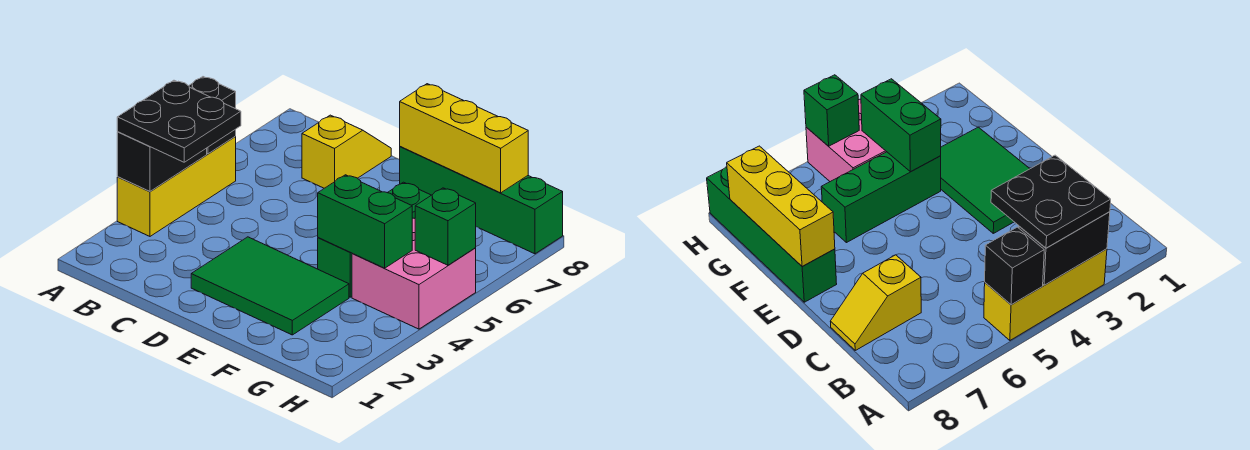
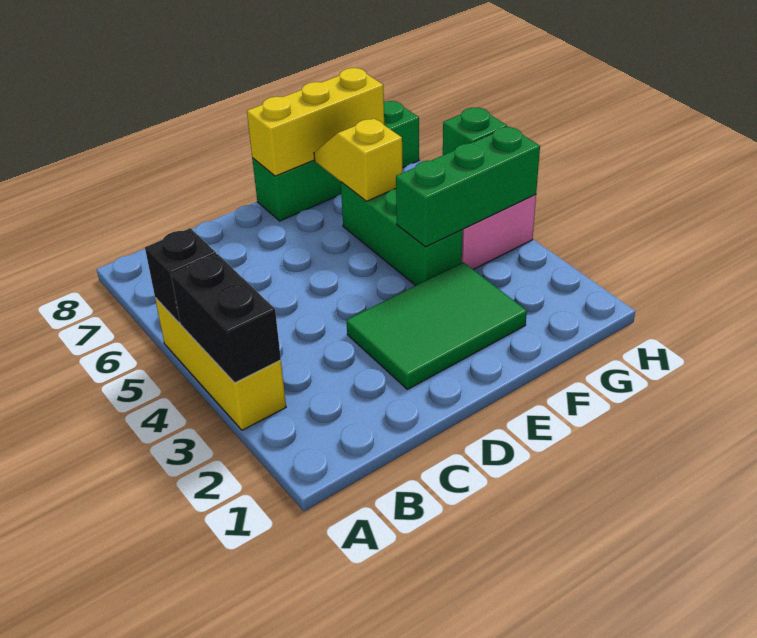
black 2x2 plate [117,80,241,162] -> none
yellow 1x2 slope [302,115,391,188] -> yellow 1x2 slope moved to [314,119,403,201]
green 1x2 brick [318,175,412,268] -> green 1x3 brick [396,127,540,247]

